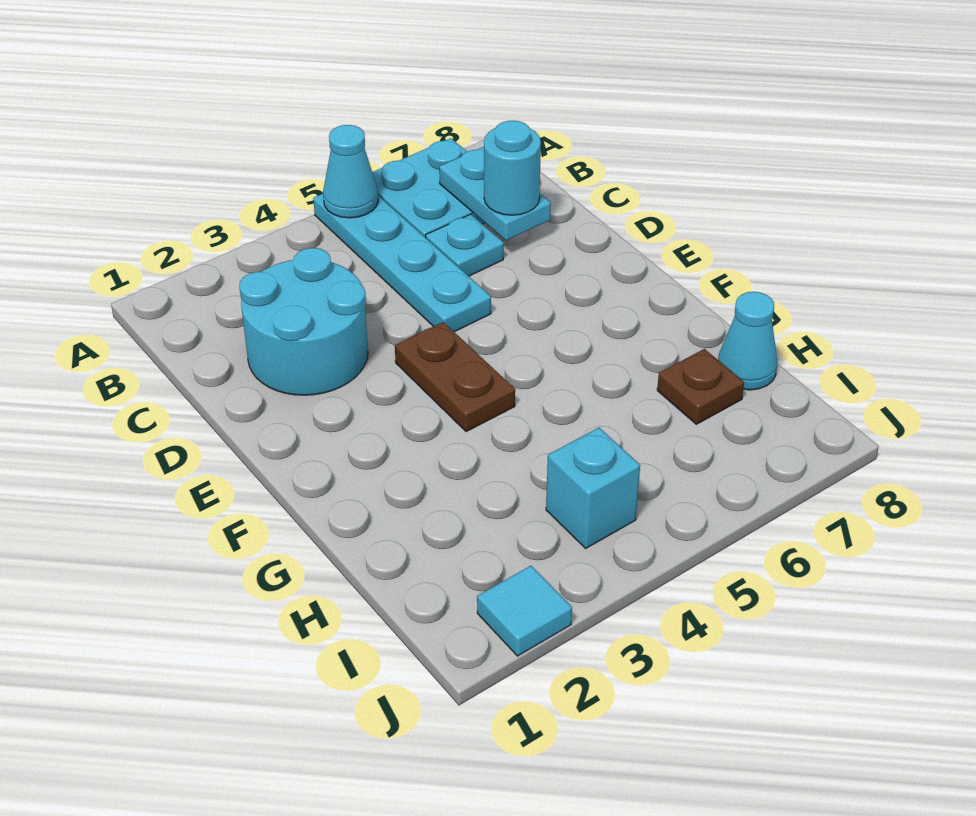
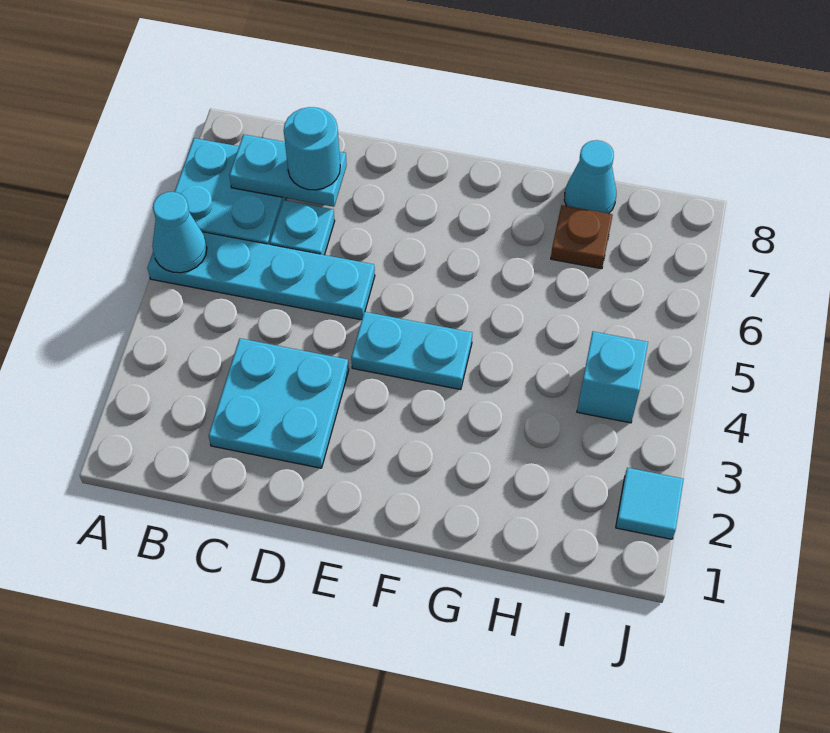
cyan 2x2 round brick [239,248,368,395] -> cyan 2x2 plate [209,338,349,468]
brown 1x2 plate [395,322,515,432] -> cyan 1x2 plate [351,312,472,390]

